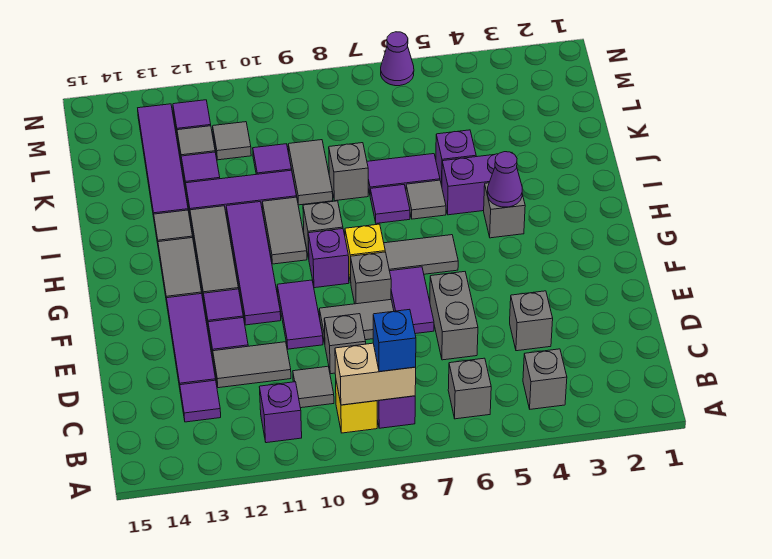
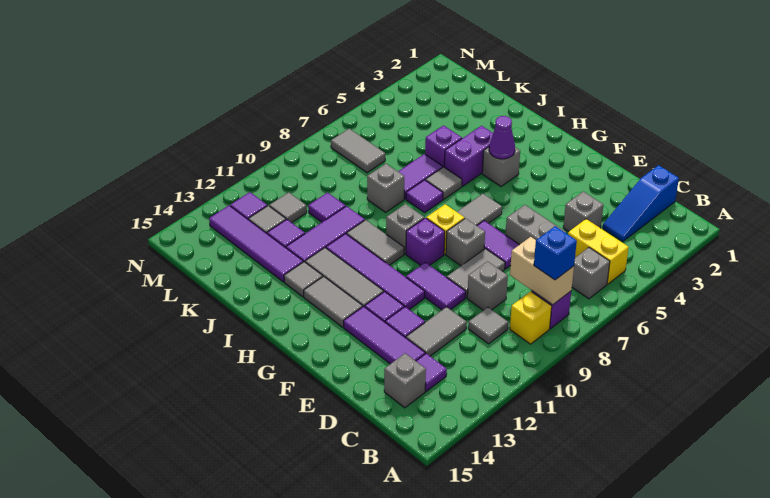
grey 1x1 brick [523,349,567,409] -> grey 1x1 brick moved to [384,353,426,408]
none -> yellow 1x2 brick [568,219,629,284]
tan 1x2 brick [335,343,416,405] -> tan 1x2 brick turned to [510,237,574,305]
purple 1x1 brick [260,382,302,443] -> none
none -> blue 1x3 slope [603,165,679,241]
grey 1x2 tile [288,140,333,205] -> grey 1x2 tile moved to [331,128,385,173]
purple 1x1 cone [381,32,414,86] -> none

